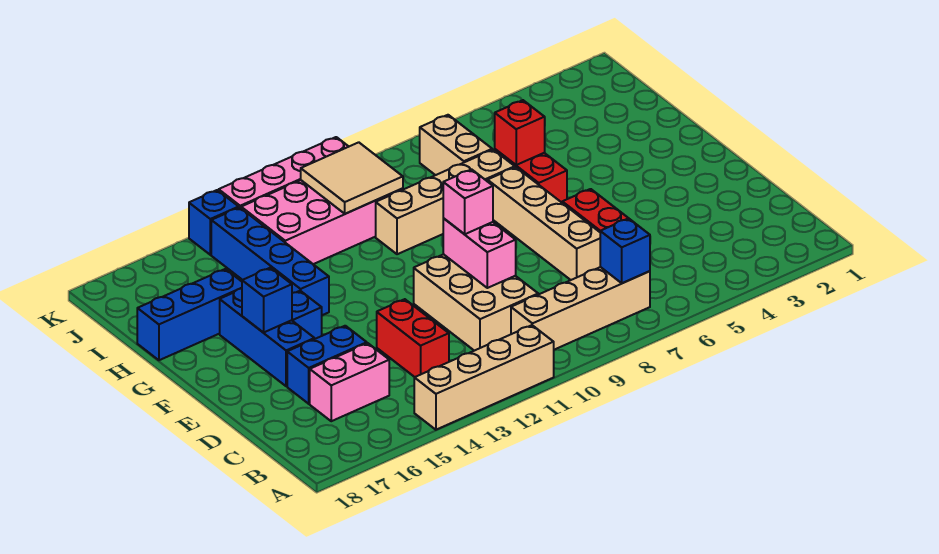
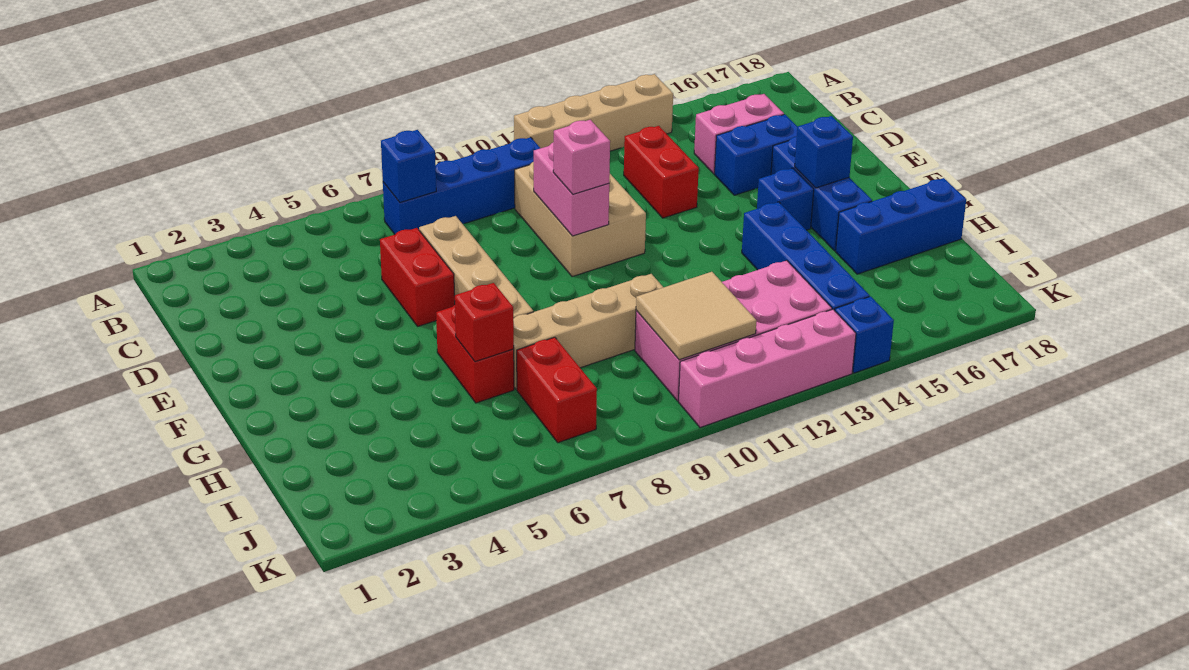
tan 1x4 brick [511,267,650,350] -> blue 1x4 brick [383,137,540,234]
tan 1x2 brick [420,115,492,175] -> red 1x2 brick [517,337,597,443]

